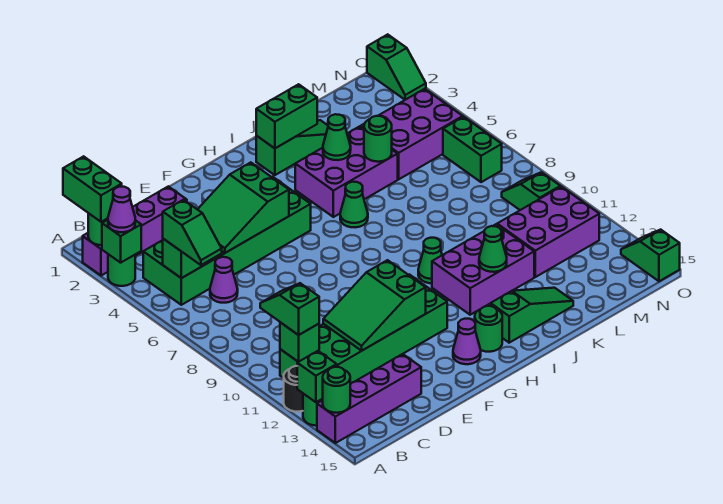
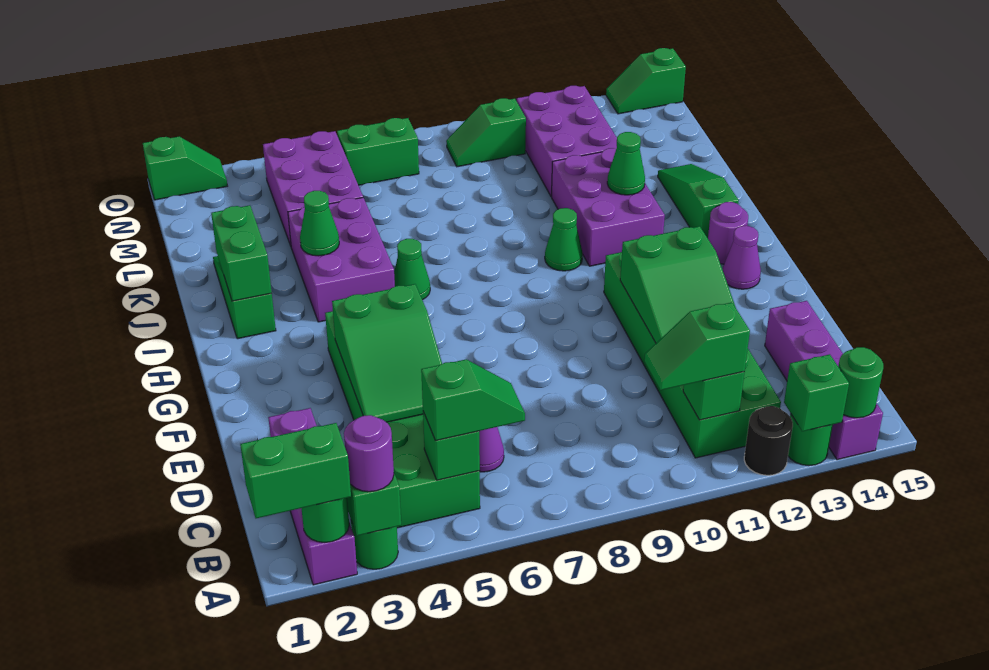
purple 1x1 cone [108,187,135,232] -> purple 1x1 round brick [344,415,394,492]
green 1x1 round brick [475,306,502,352] -> purple 1x1 round brick [708,202,748,264]
green 1x1 round brick [364,116,392,162] -> none

